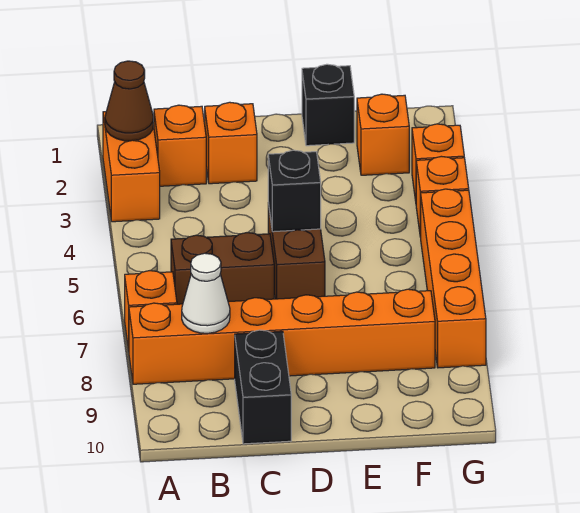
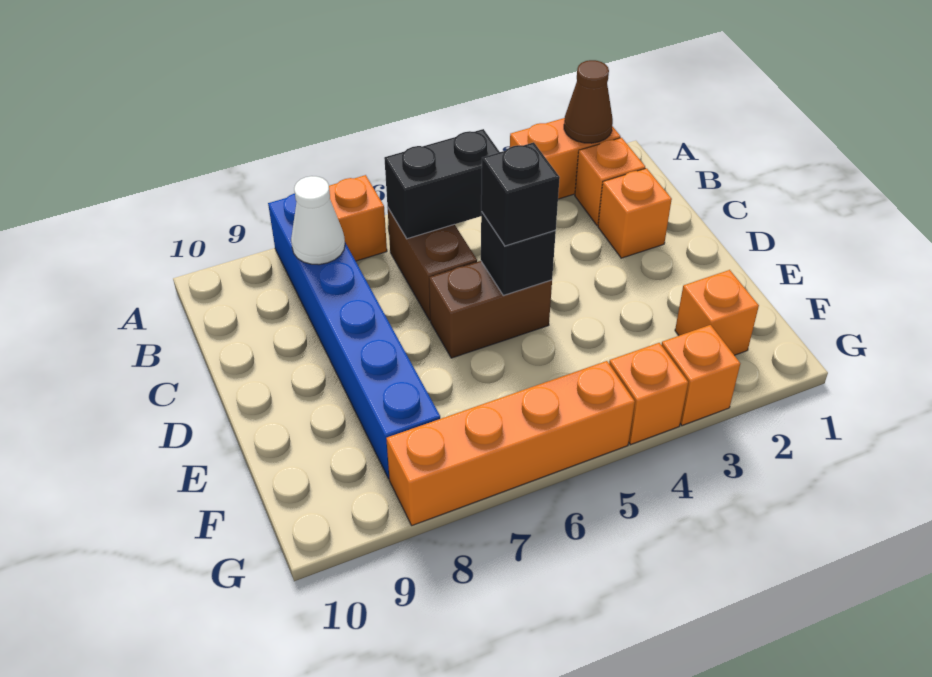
orange 1x6 brick [129,289,435,384] -> blue 1x6 brick [268,193,440,479]
black 1x2 brick [235,330,291,444] -> black 1x2 brick moved to [384,129,499,239]
black 1x1 brick [302,64,354,146] -> black 1x1 brick moved to [481,142,560,246]

